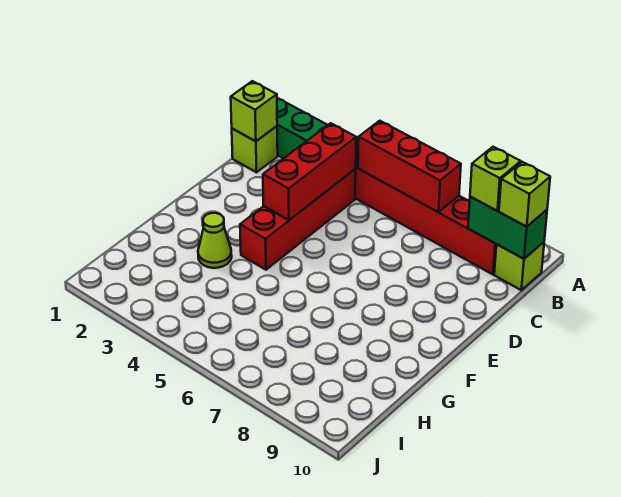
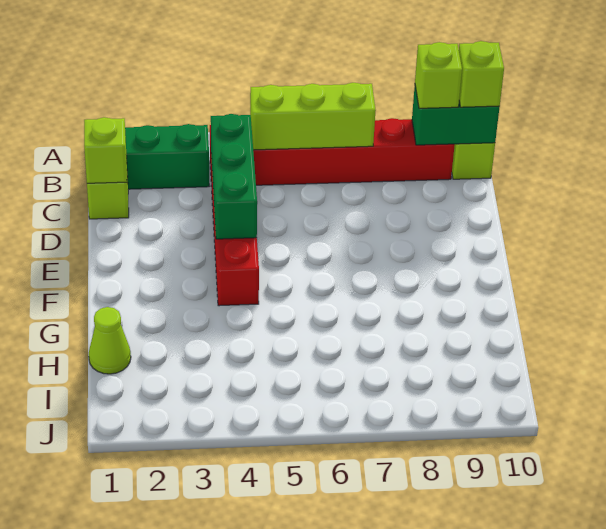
red 1x3 brick [358,121,461,212] -> lime 1x3 brick [250,83,376,150]
red 1x3 brick [263,123,356,220] -> green 1x3 brick [211,114,257,239]
lime 1x1 cone [198,213,232,268] -> lime 1x1 cone moved to [89,307,131,374]

